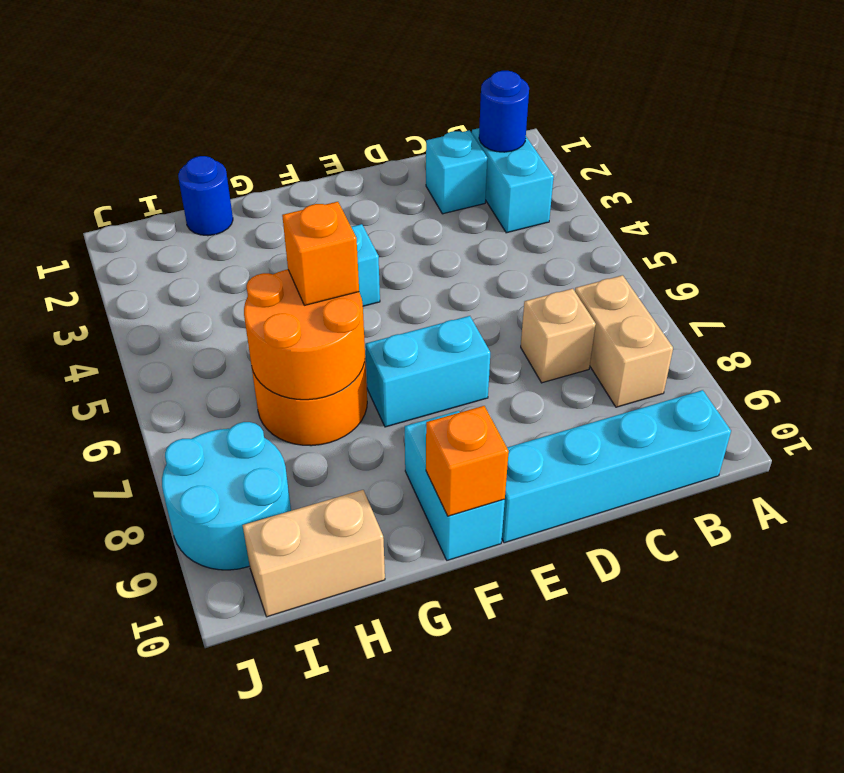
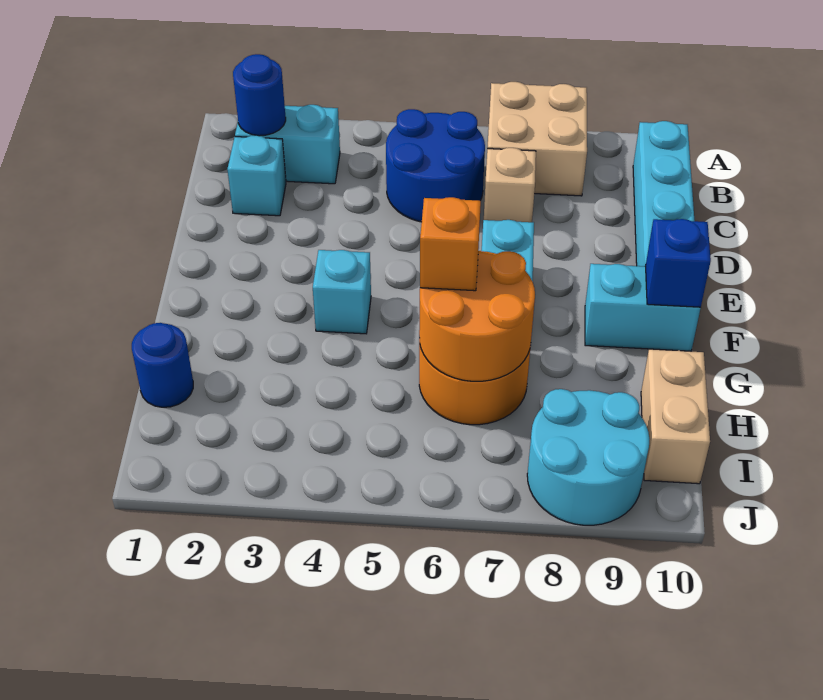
none -> blue 2x2 round brick [386,109,485,222]
tan 1x2 brick [575,275,673,407] -> tan 2x2 brick [487,82,587,196]
orange 1x1 brick [426,406,509,516] -> blue 1x1 brick [646,219,711,307]

